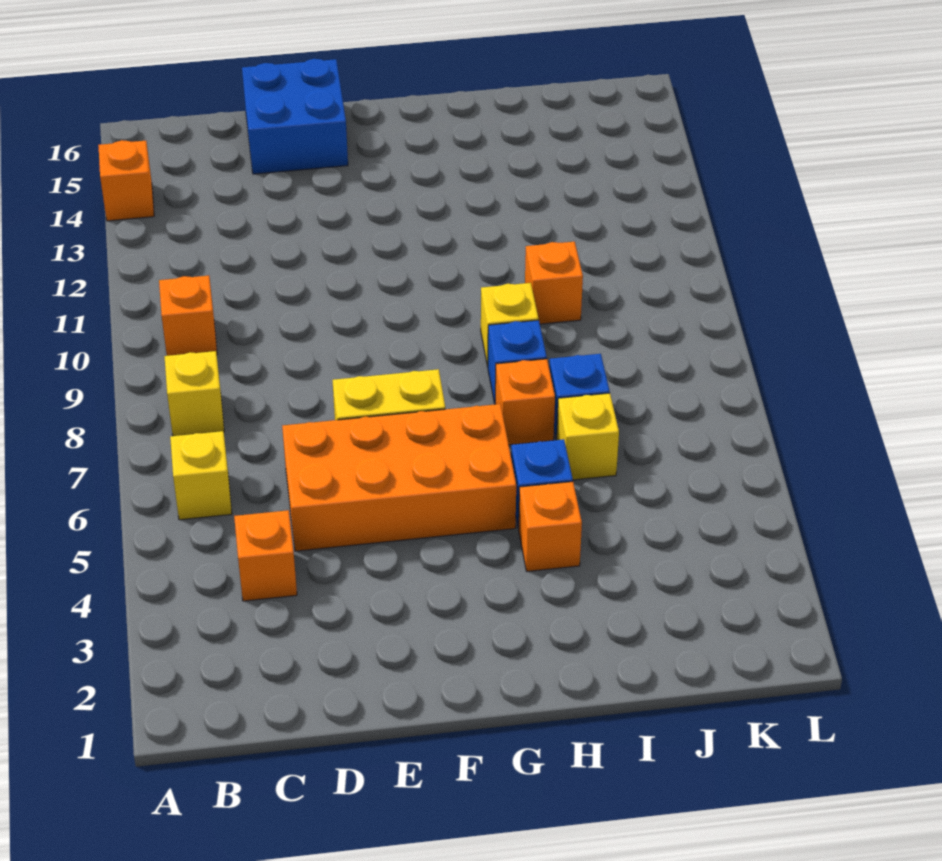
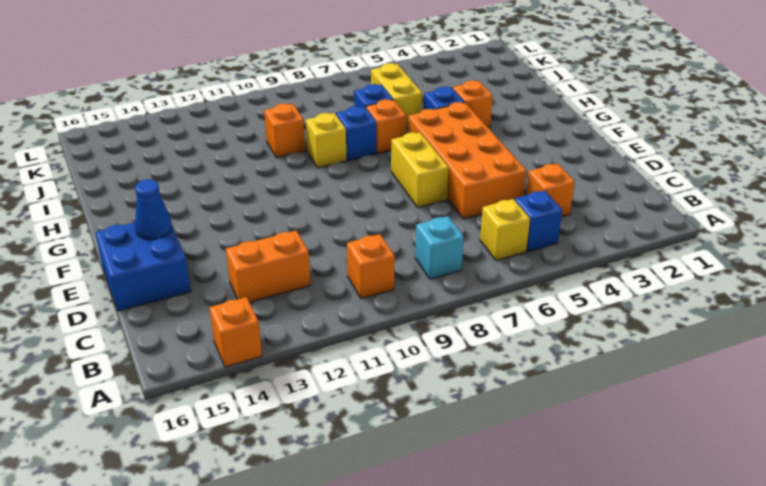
none -> blue 1x1 brick [515,191,562,251]
yellow 1x1 brick [164,351,224,436] -> cyan 1x1 brick [415,216,464,279]
none -> orange 1x2 brick [226,231,310,302]
none -> blue 1x1 cone [135,179,172,240]
yellow 1x1 brick [557,393,619,480] -> yellow 1x2 brick [371,63,422,128]

